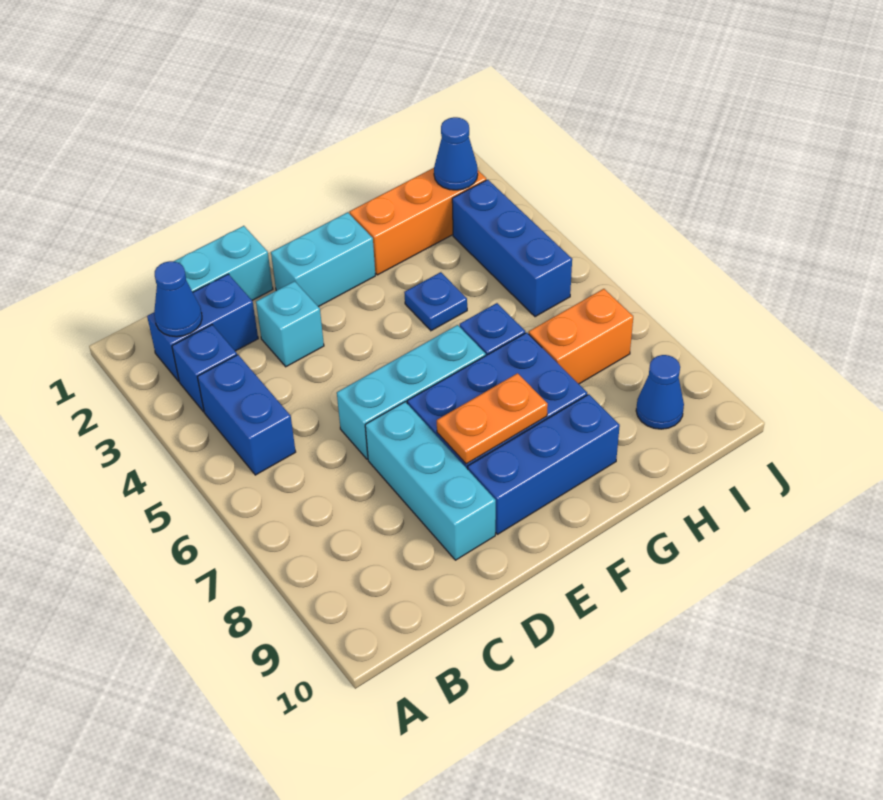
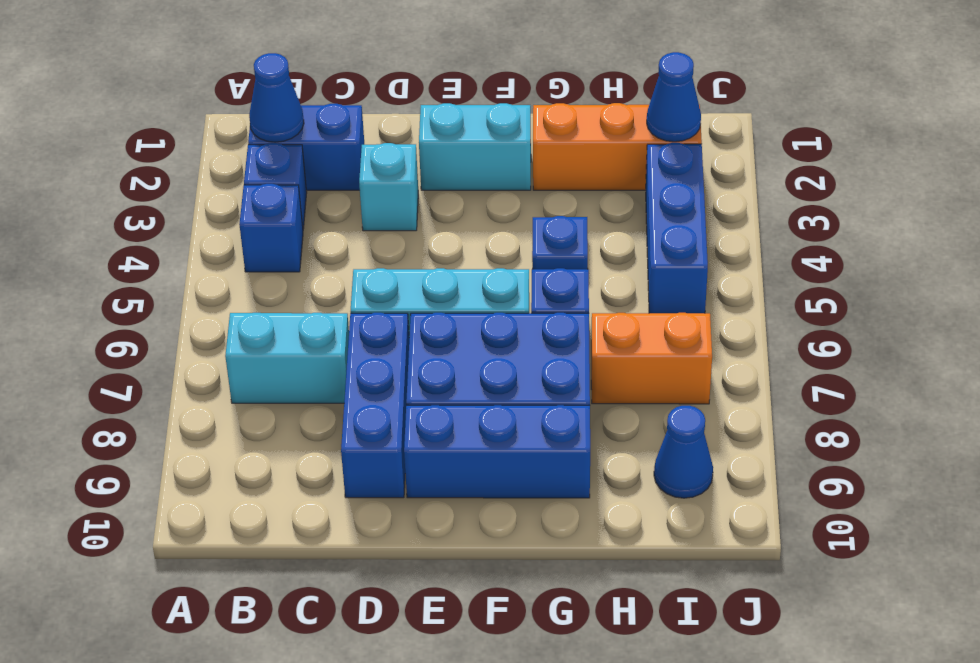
blue 1x2 brick [197,355,296,475] -> blue 1x1 brick [239,184,303,272]
cyan 1x2 brick [174,226,273,300] -> cyan 1x2 brick moved to [225,313,349,403]
cyan 1x3 brick [365,402,496,560] -> blue 1x3 brick [341,313,409,498]
orange 1x2 plate [437,373,548,464] -> none

